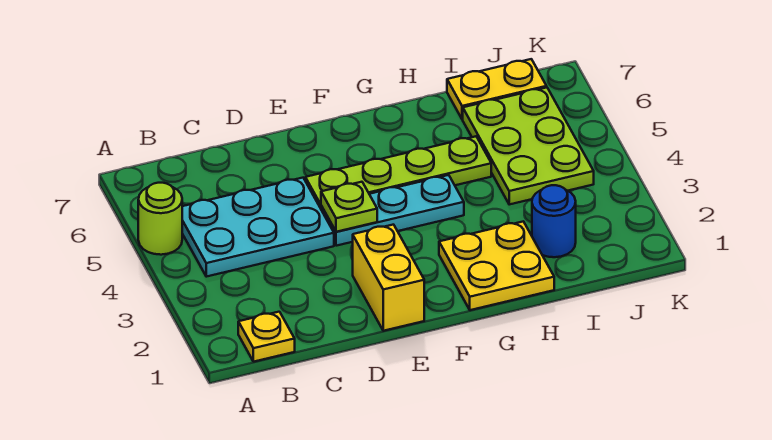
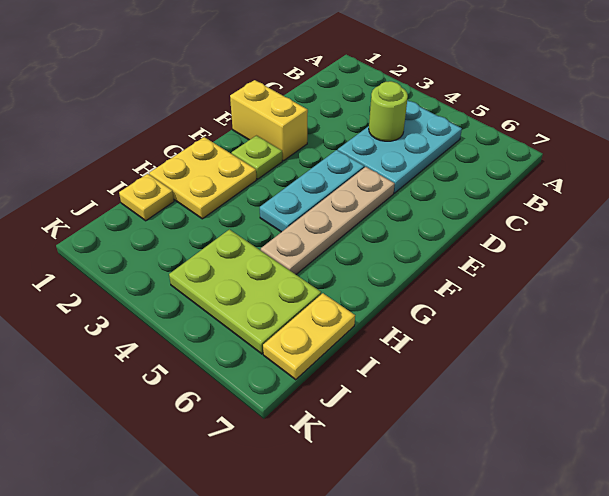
lime 1x1 round brick [138,183,182,255] -> lime 1x1 round brick moved to [369,81,408,141]
yellow 1x1 plate [238,312,295,362] -> yellow 1x1 plate moved to [119,174,174,221]
lime 1x1 plate [321,182,377,232] -> lime 1x1 plate moved to [232,136,282,179]
lime 1x4 plate [305,136,491,208] -> tan 1x4 plate [261,167,395,274]
blue 1x1 round brick [532,185,576,257] -> none

